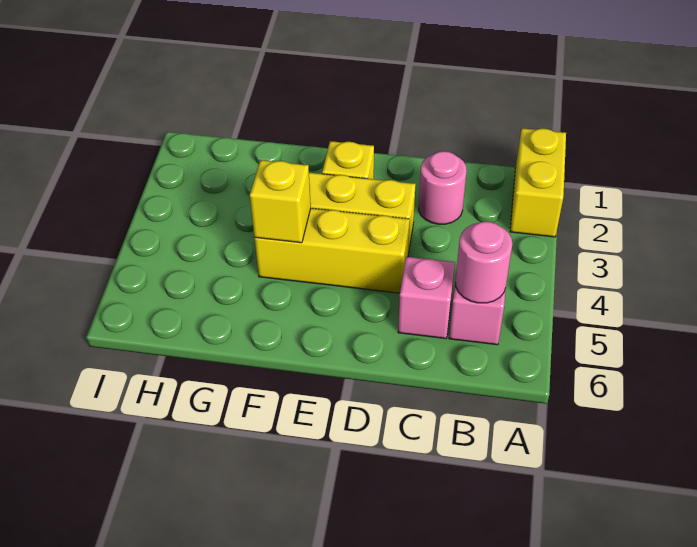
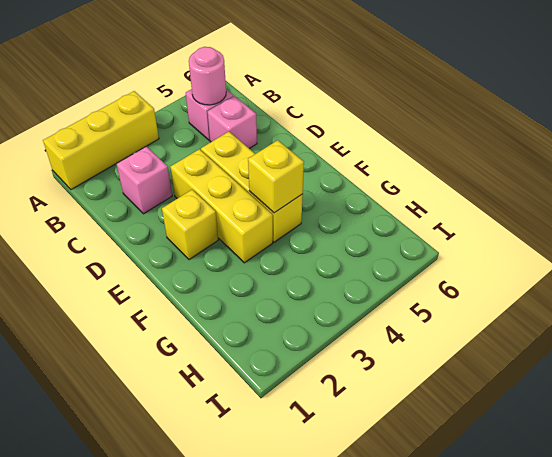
yellow 1x2 brick [510,128,566,237] -> yellow 1x3 brick [43,91,159,189]
pink 1x1 round brick [419,151,467,224] -> pink 1x1 brick [117,146,172,214]

